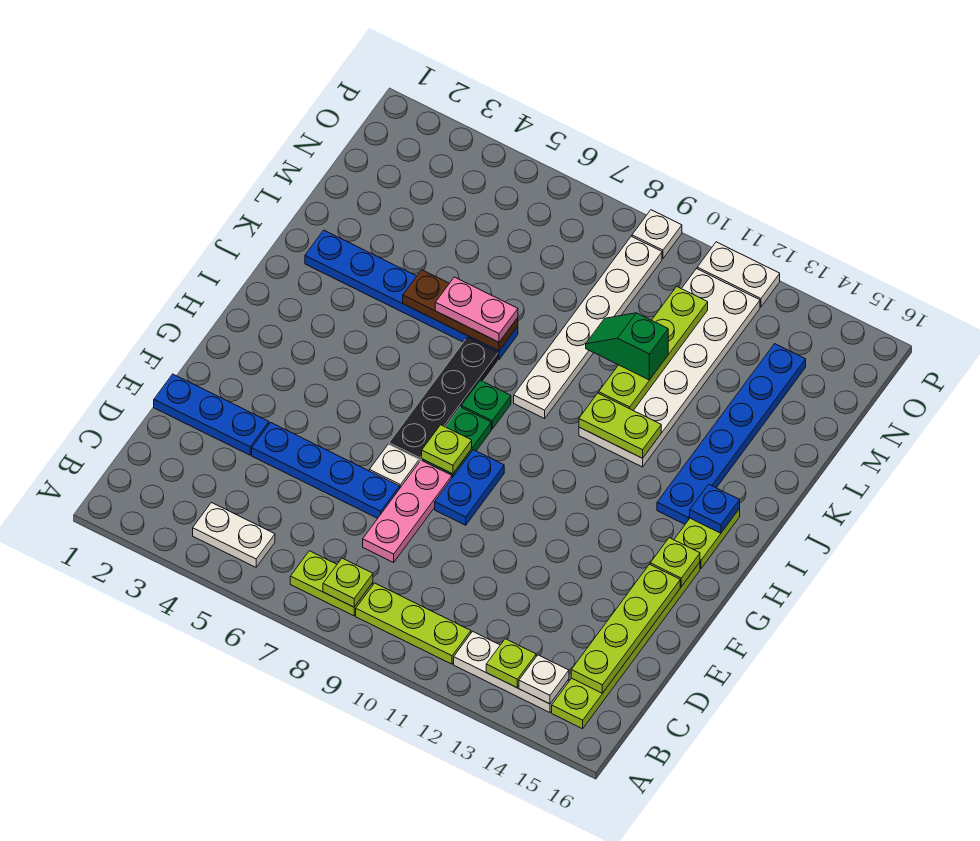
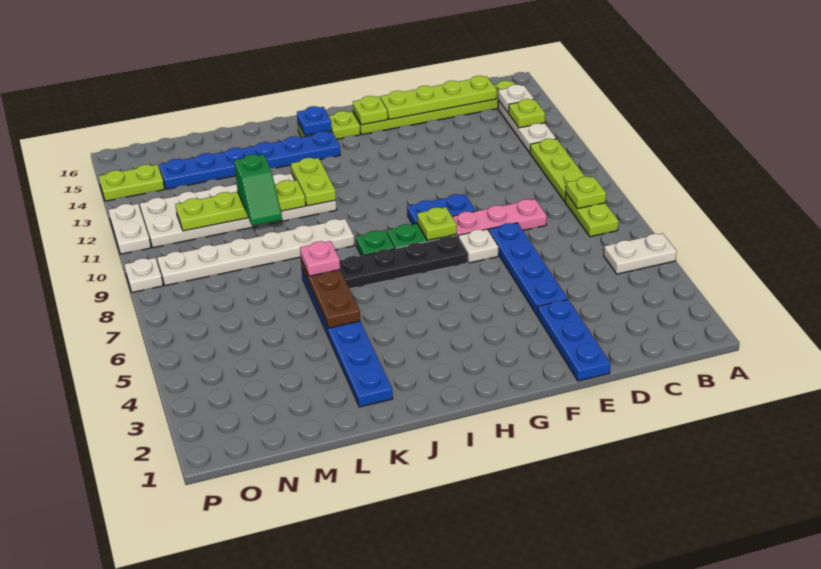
white 1x2 plate [193,503,275,567] -> white 1x2 plate turned to [604,233,677,274]
pink 1x2 plate [435,277,518,342] -> pink 1x1 plate [300,241,340,276]
none -> lime 1x2 plate [99,165,164,201]

